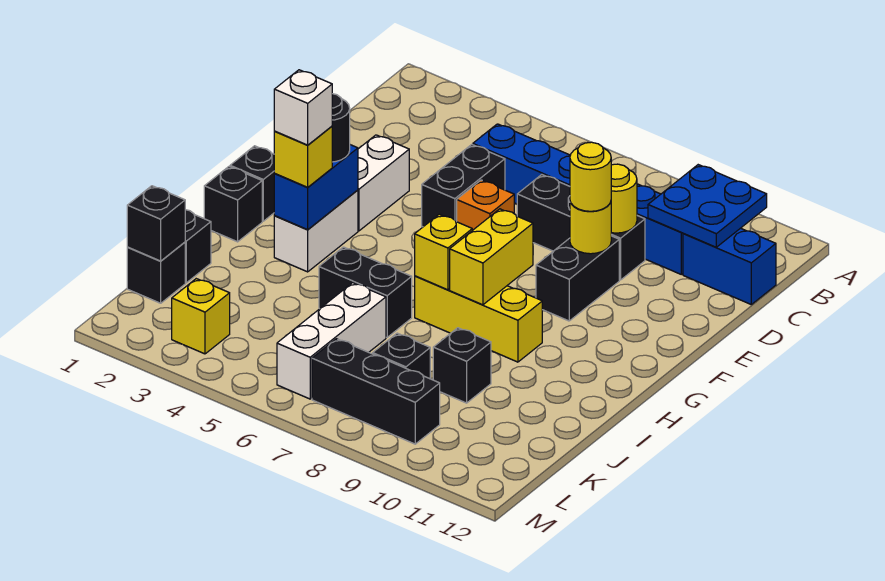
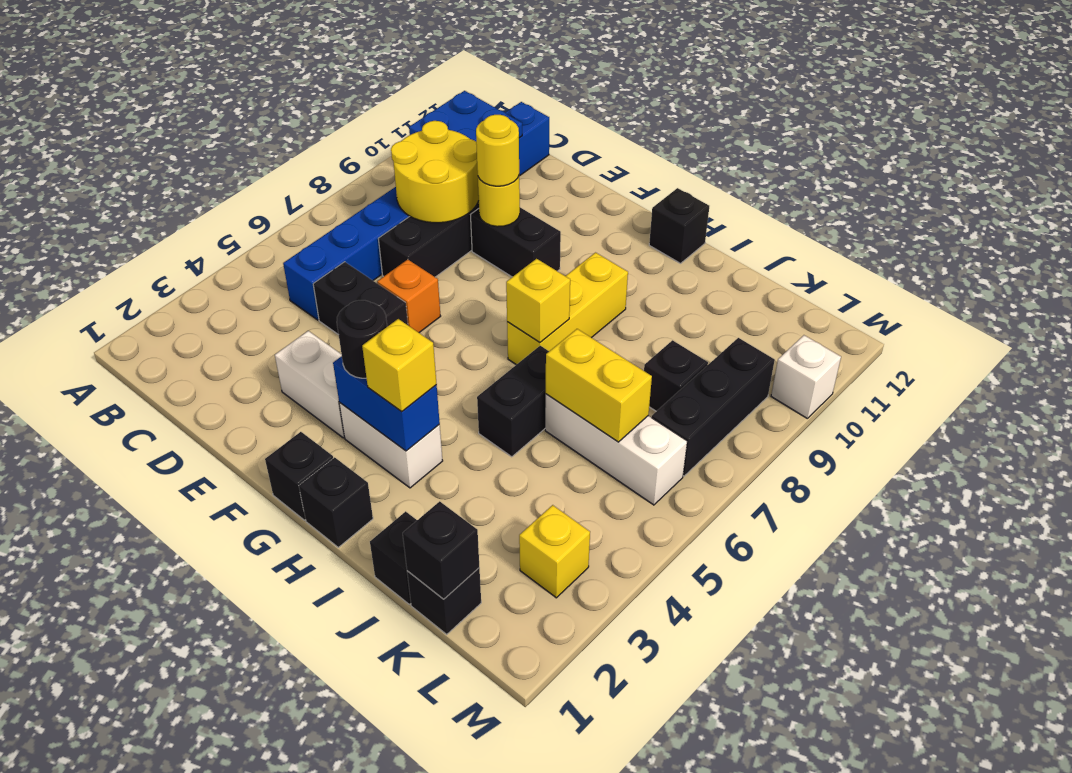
yellow 1x1 round brick [611,164,637,233] -> yellow 2x2 round brick [391,121,479,223]
yellow 1x2 brick [450,209,533,305] -> yellow 1x2 brick moved to [546,329,652,442]
white 1x1 brick [274,70,332,145] -> white 1x1 brick moved to [771,335,841,418]
black 1x1 brick [433,328,491,403] -> black 1x1 brick moved to [649,188,709,263]

